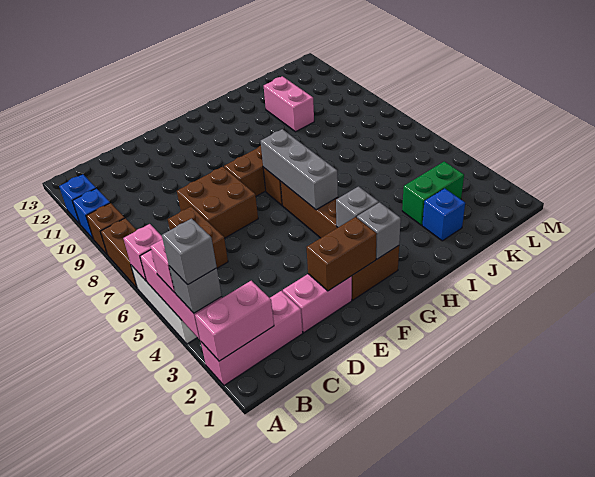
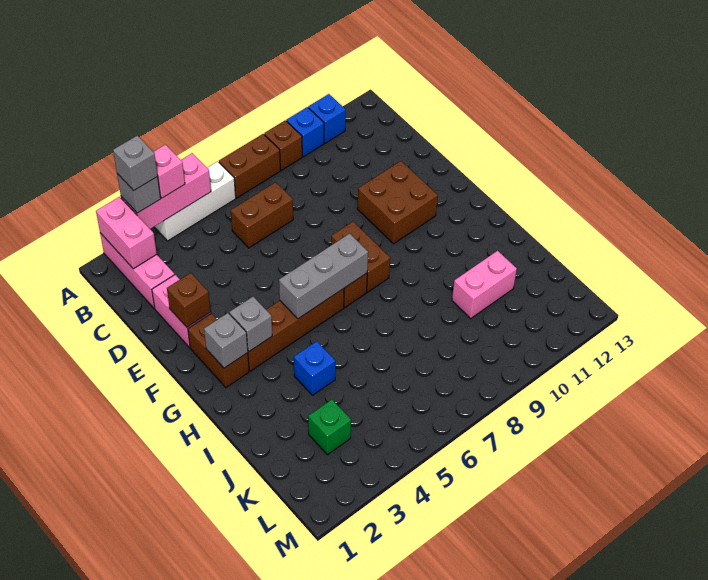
pink 1x1 brick [123,224,162,281] -> none
brown 2x2 brick [177,167,258,238] -> brown 2x2 brick moved to [357,161,438,244]
brown 1x2 brick [306,217,377,291] -> brown 1x1 brick [167,273,210,327]
blue 1x1 brick [422,188,465,241] -> blue 1x1 brick moved to [294,341,335,395]
green 1x2 brick [402,161,464,225] -> green 1x1 brick [308,400,351,455]

